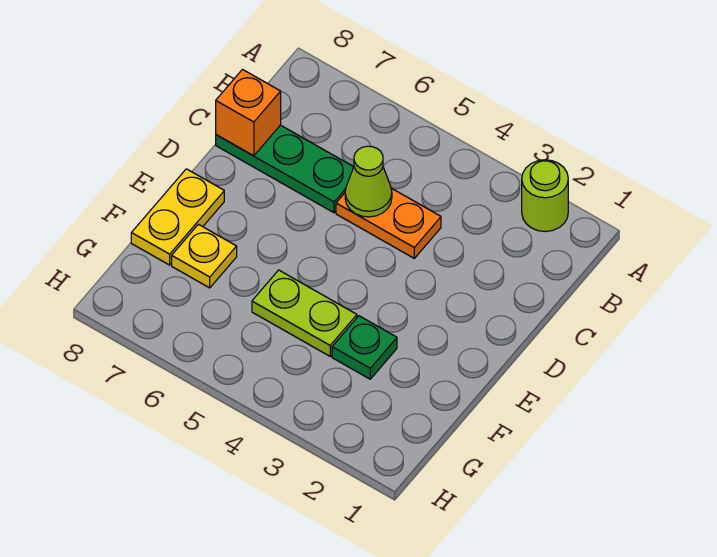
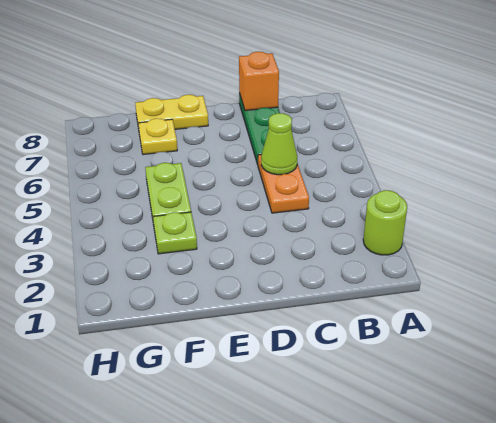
green 1x1 plate [332,316,397,379] -> lime 1x1 plate [153,212,197,254]

